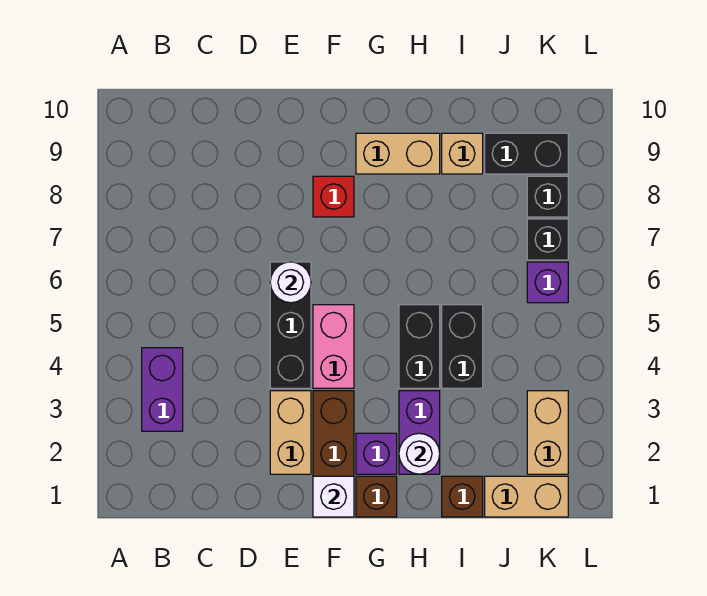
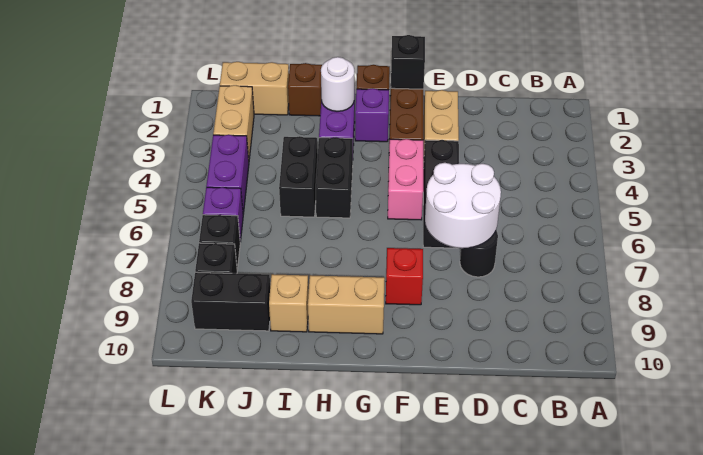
purple 1x2 brick [142,348,183,431] -> purple 1x2 brick moved to [206,135,249,214]
none -> black 1x1 round brick [460,231,498,277]
white 1x1 round brick [270,262,311,303] -> white 2x2 round brick [425,163,501,248]
white 1x1 brick [313,476,354,517] -> black 1x1 brick [391,35,425,89]

